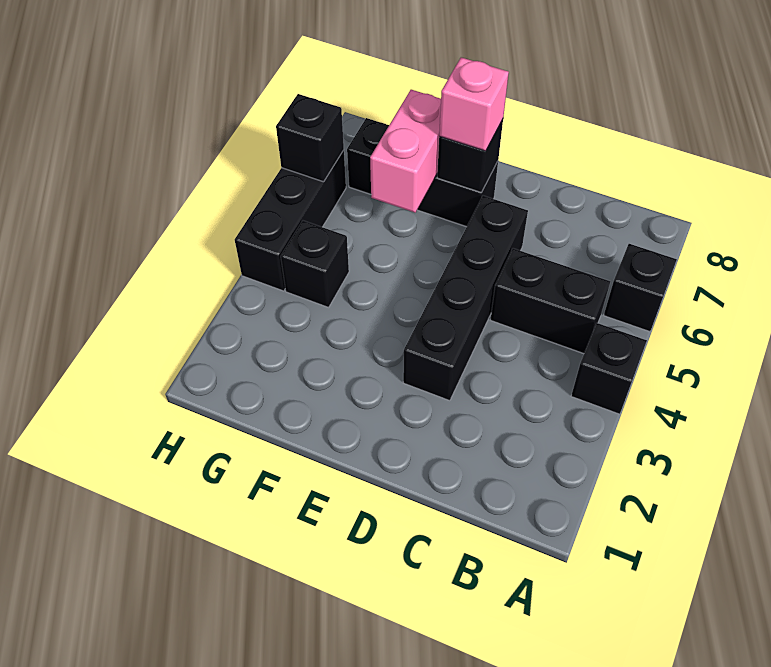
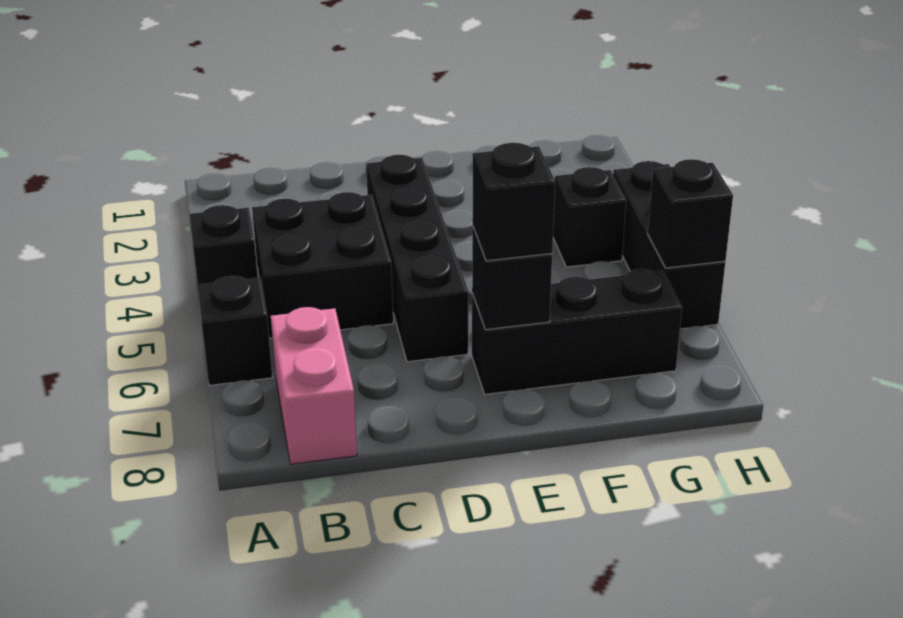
black 1x2 brick [491,248,610,354] -> black 2x2 brick [252,192,393,338]
pink 1x1 brick [439,57,509,151] -> black 1x1 brick [472,143,555,261]
pink 1x2 brick [370,90,441,213] -> pink 1x2 brick moved to [271,307,357,464]

